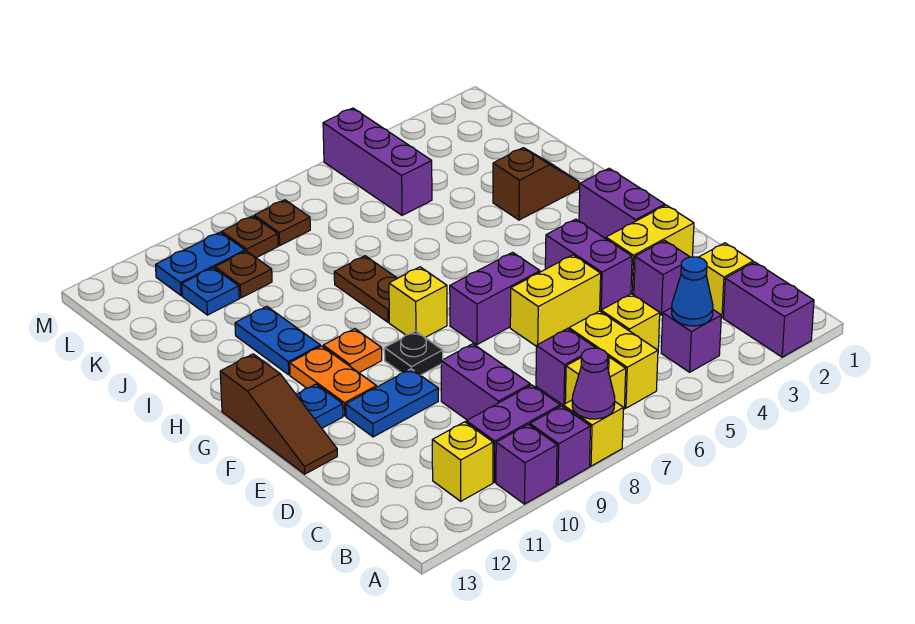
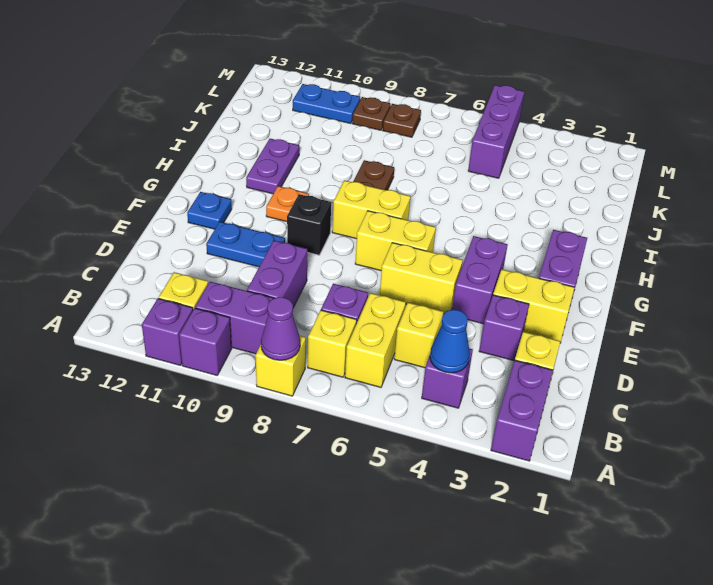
purple 1x1 brick [530,406,591,485] -> purple 1x1 brick moved to [142,298,193,366]
brown 1x3 slope [220,354,337,474] -> none
purple 1x2 brick [450,252,540,345] -> yellow 1x2 brick [355,211,436,271]
black 1x1 plate [384,331,443,375] -> black 1x1 brick [287,194,331,255]
orange 1x2 plate [290,346,376,416] -> none
yellow 1x1 brick [389,267,447,337] -> yellow 1x2 brick [332,180,410,239]
blue 1x2 plate [235,306,320,375] -> purple 1x2 plate [246,139,299,194]
brown 1x2 slope [493,148,579,220] -> none
brown 1x1 plate [215,251,272,298] -> none
blue 1x1 plate [182,268,239,315] -> none

